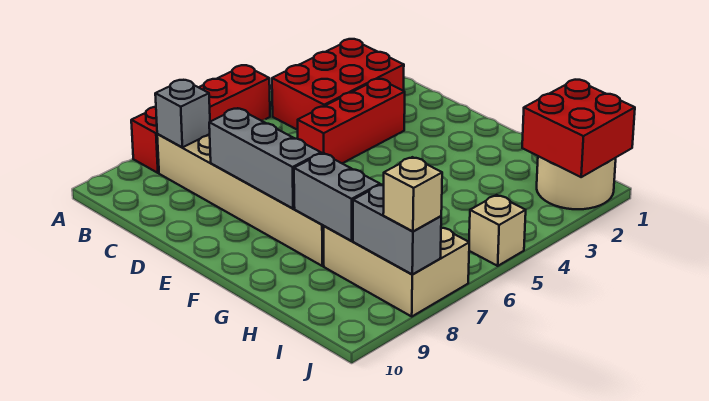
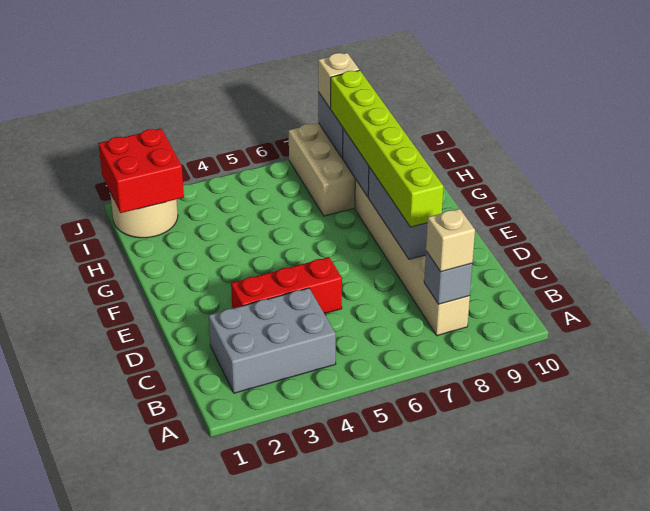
red 1x4 brick [131,65,270,173] -> none
red 2x3 brick [272,39,404,130] -> grey 2x3 brick [209,288,336,393]
none -> lime 1x6 brick [330,70,444,227]
tan 1x1 brick [469,195,526,266] -> tan 1x1 brick moved to [426,209,475,272]

